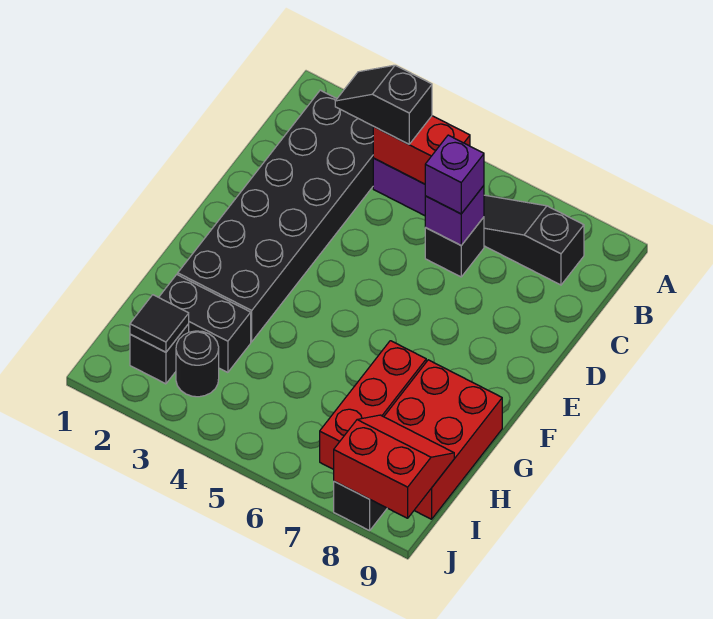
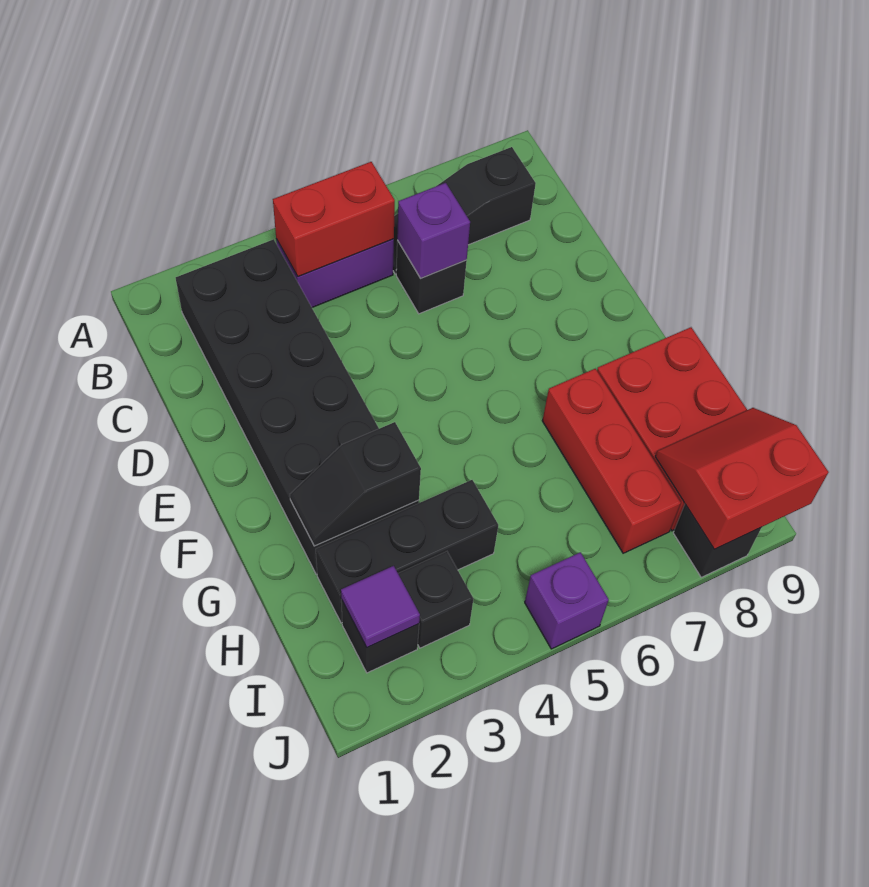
black 1x2 slope [335,65,432,144] -> black 1x2 slope moved to [290,422,421,546]
purple 1x1 brick [425,135,484,214] -> purple 1x1 brick moved to [525,552,609,649]
black 1x2 brick [159,275,251,372] -> black 1x3 brick [316,480,498,623]
black 1x1 tile [130,295,189,352] -> purple 1x1 tile [341,566,420,647]
black 1x1 round brick [176,331,219,397] -> black 1x1 brick [398,551,473,648]

